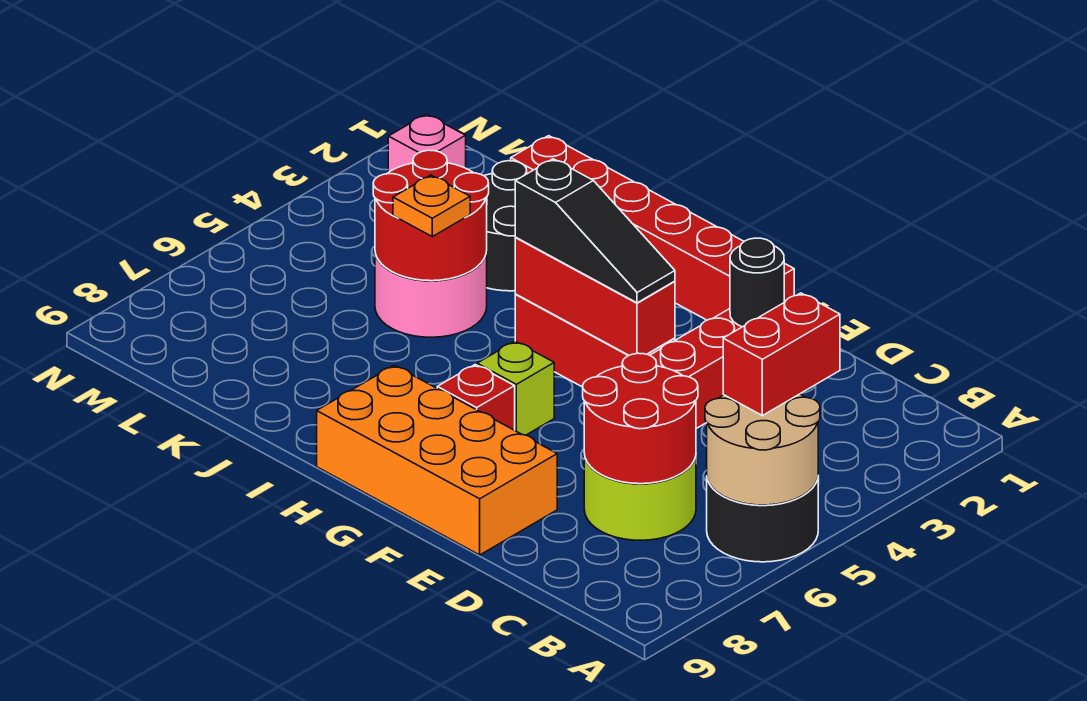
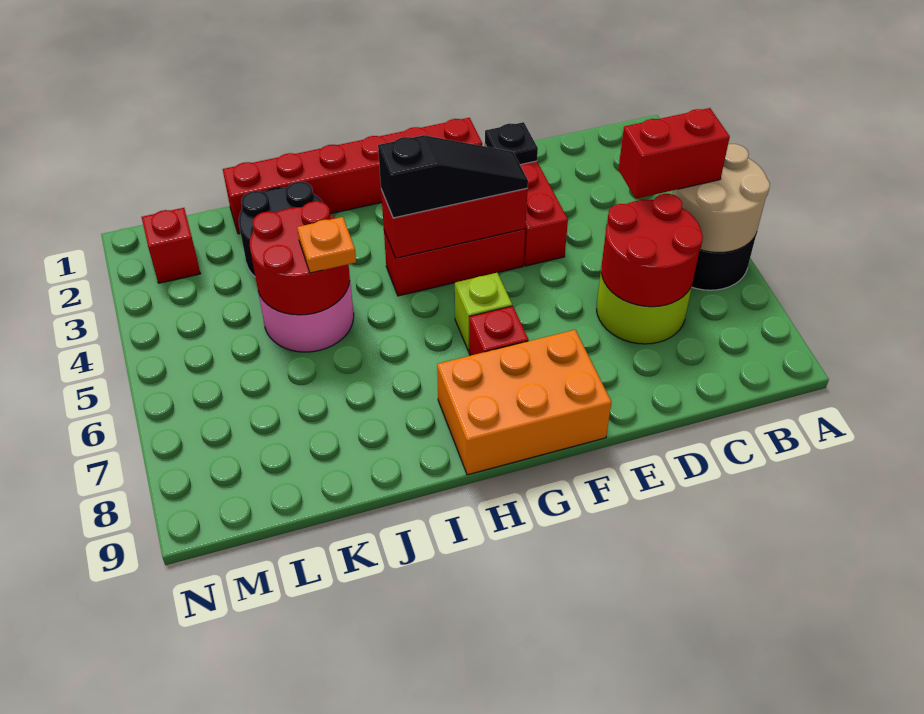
red 1x2 brick [723,293,840,416] -> red 1x2 brick turned to [618,108,730,199]
black 1x1 round brick [730,238,784,327] -> black 1x1 plate [485,122,538,165]
orange 2x4 brick [317,365,557,555] -> orange 2x3 brick [437,330,612,475]
pink 1x1 brick [388,114,466,172] -> red 1x1 brick [142,208,200,283]

